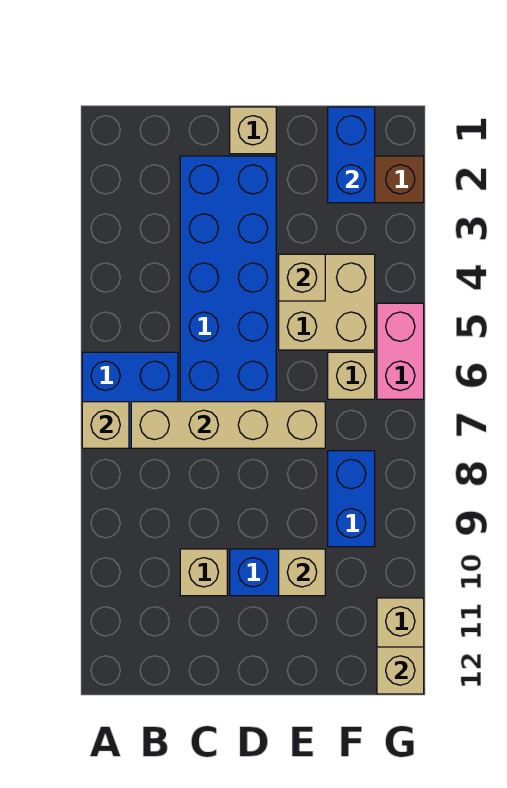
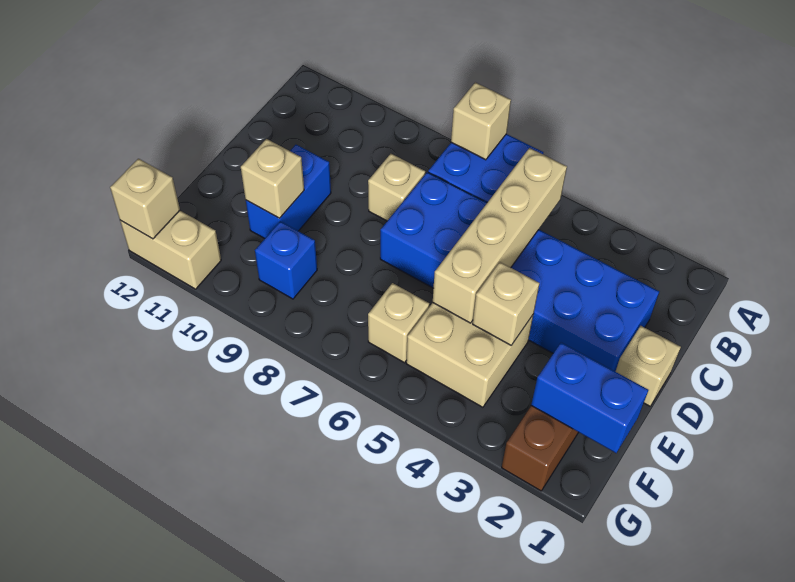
tan 1x4 brick [131,402,325,448] -> tan 1x4 brick moved to [433,148,567,323]
tan 1x1 brick [180,549,227,596] -> tan 1x1 brick moved to [368,154,425,221]
blue 1x2 brick [328,451,375,547] -> blue 1x1 brick [255,221,317,299]
pink 1x2 brick [377,303,424,399] -> none

